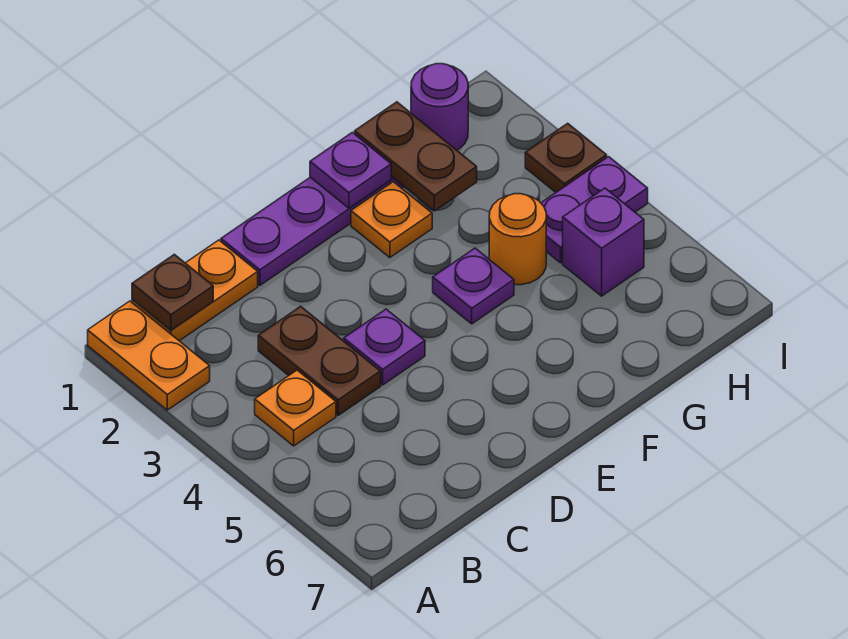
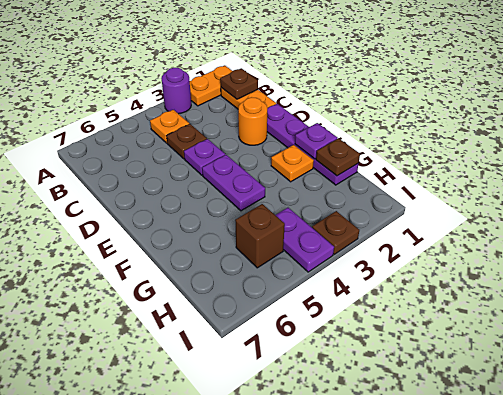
brown 1x2 plate [258,306,381,415] -> brown 1x1 plate [167,124,207,159]
purple 1x1 plate [433,248,514,324] -> purple 1x2 plate [202,155,265,211]
brown 1x2 plate [355,102,477,211] -> brown 1x1 plate [316,138,360,176]
orange 1x1 round brick [489,194,546,285] -> orange 1x1 round brick moved to [238,97,267,145]
purple 1x1 round brick [411,64,468,150] -> purple 1x1 round brick moved to [161,68,191,114]
purple 1x1 brick [563,188,644,296] -> brown 1x1 brick [235,204,285,268]

